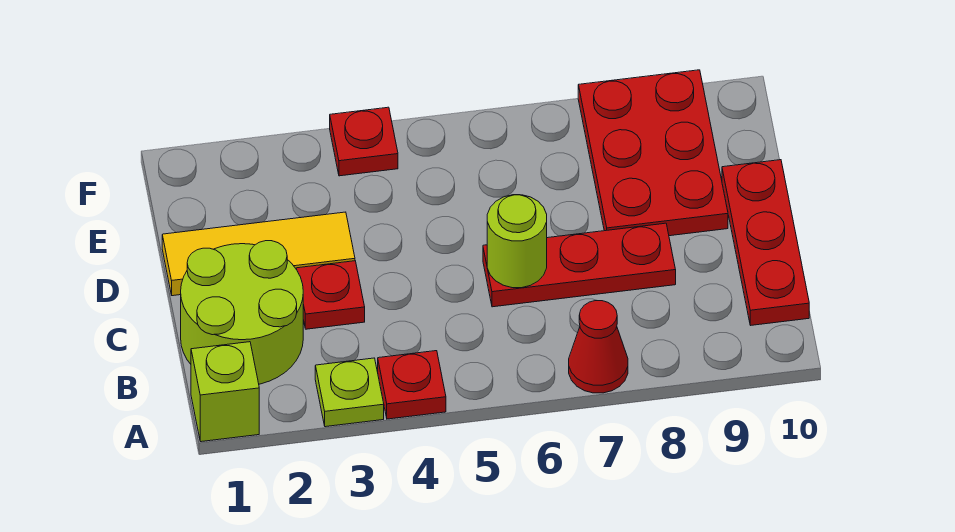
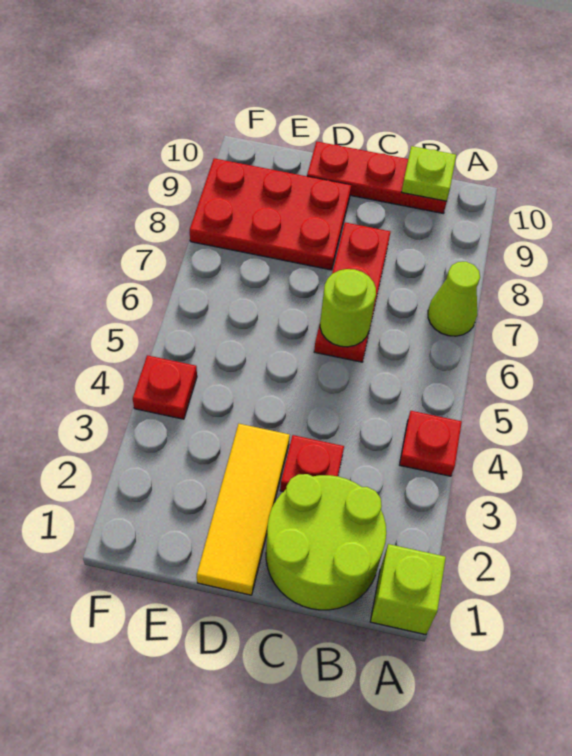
lime 1x1 plate [315,358,384,427] -> lime 1x1 plate moved to [402,146,456,202]
red 1x1 cone [569,301,628,393] -> lime 1x1 cone [428,262,480,336]

